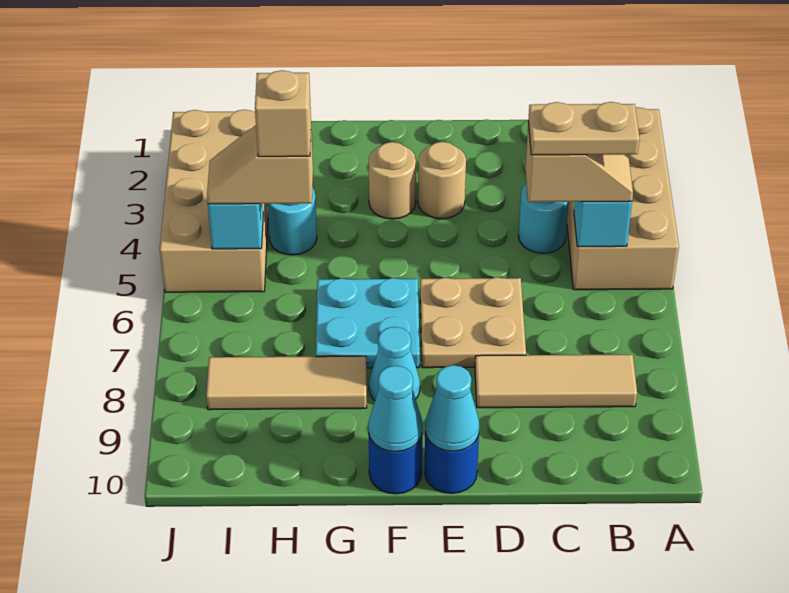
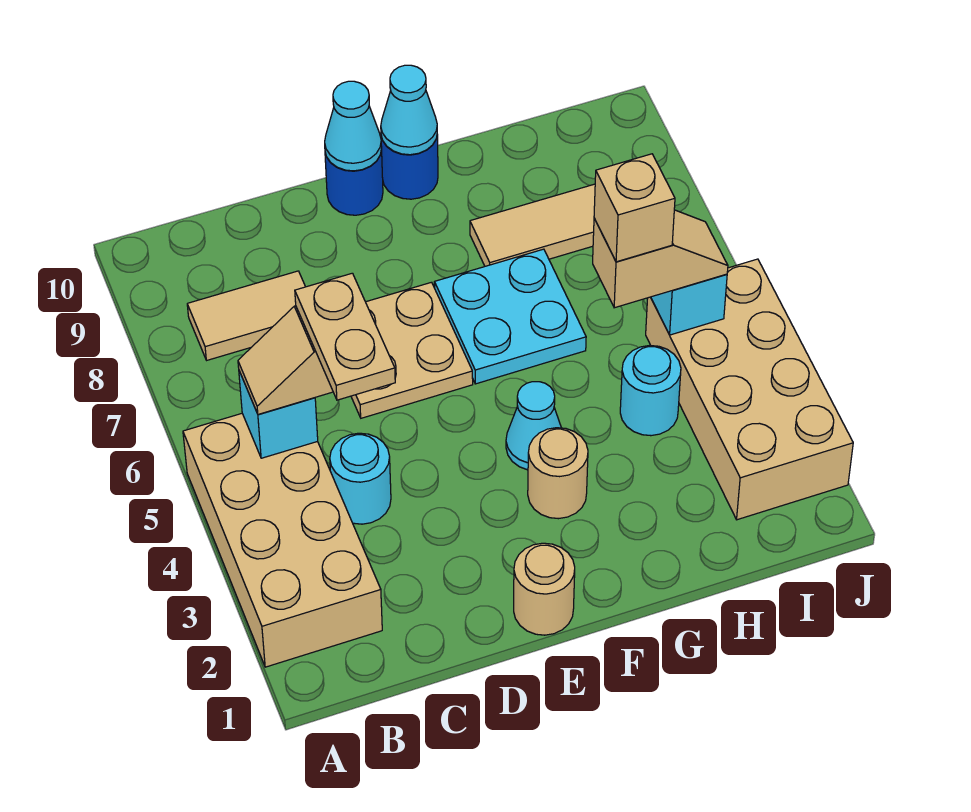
tan 1x2 plate [528,102,640,155] -> tan 1x2 plate turned to [295,273,395,400]
tan 1x3 tile [475,355,637,408] -> tan 1x2 tile [187,271,305,360]
tan 1x1 round brick [418,142,466,219] -> tan 1x1 round brick moved to [514,543,575,635]
cyan 1x1 cone [369,327,420,401] -> cyan 1x1 cone moved to [506,382,561,470]

